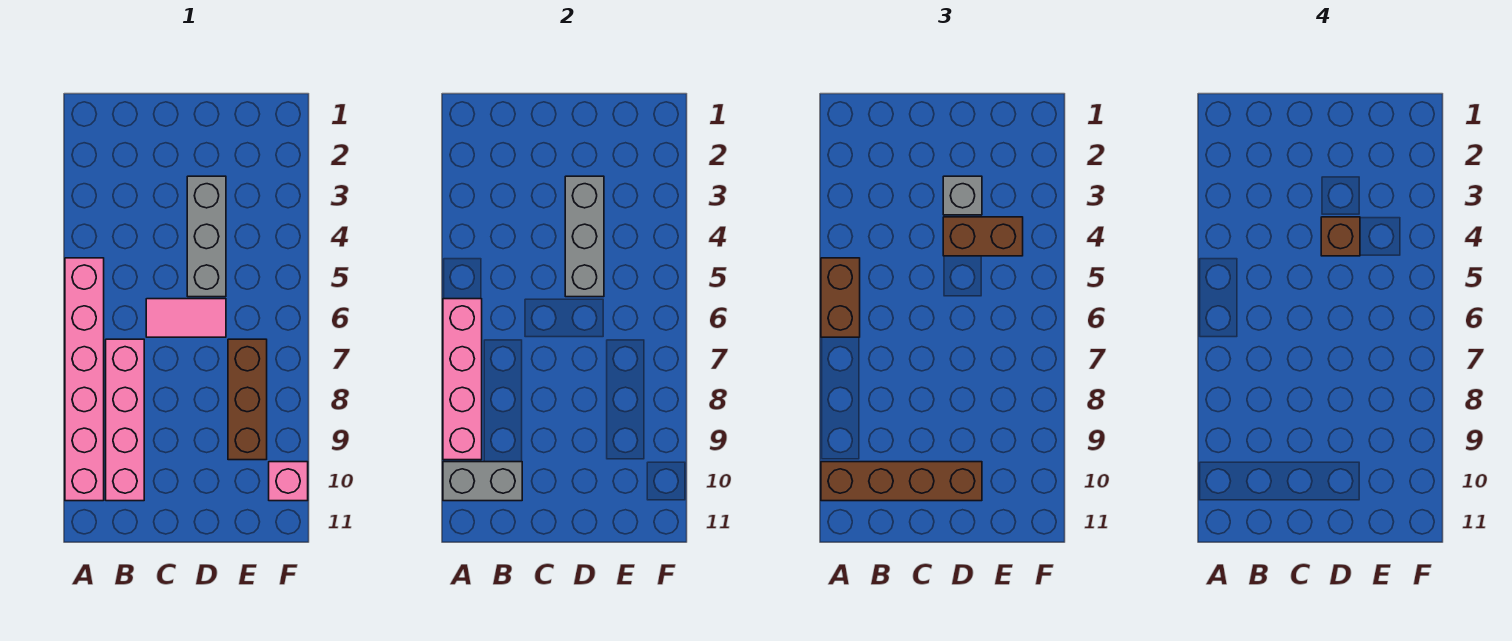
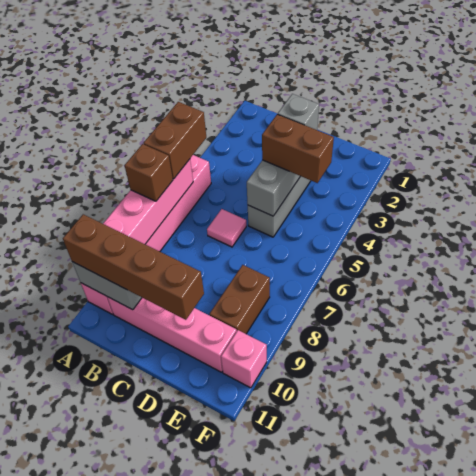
pink 1x4 brick [106,339,144,501] -> pink 1x4 brick turned to [107,297,237,372]
pink 1x2 tile [146,299,226,337] -> pink 1x1 tile [207,209,246,247]
brown 1x1 brick [1321,217,1360,256] -> brown 1x1 brick moved to [125,144,173,201]
brown 1x3 brick [228,339,267,460] -> brown 1x2 brick [209,265,270,334]

